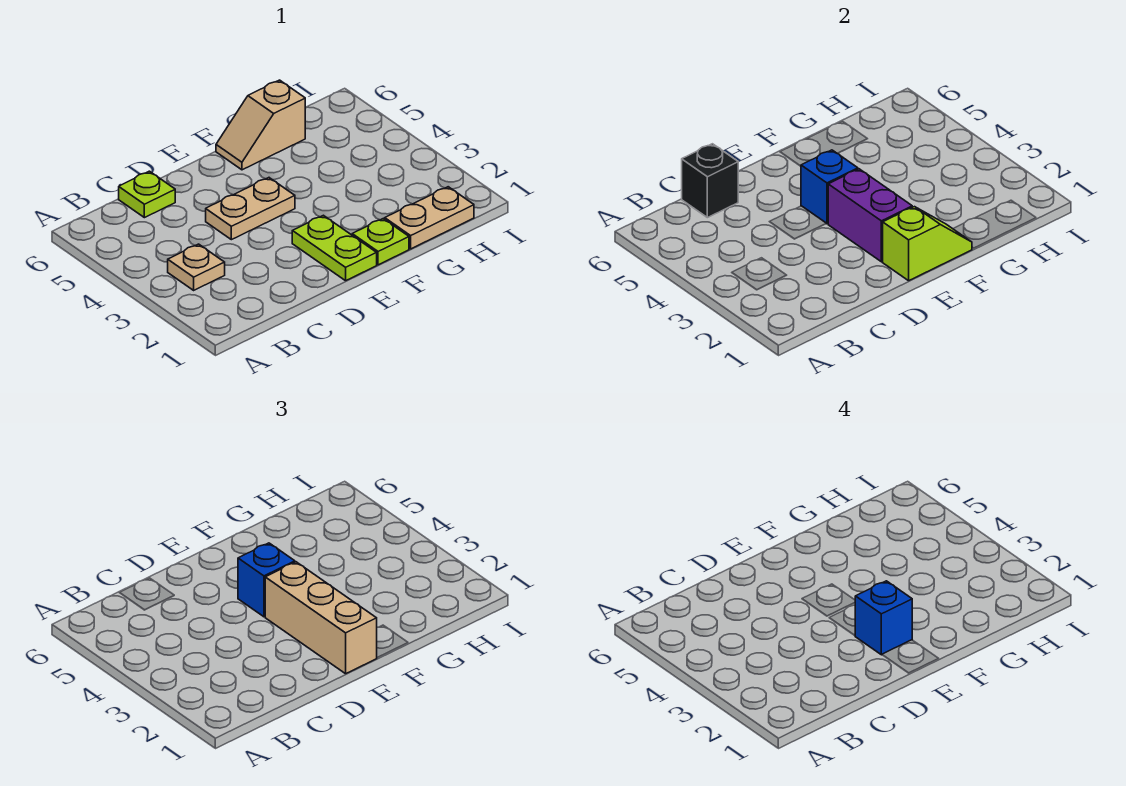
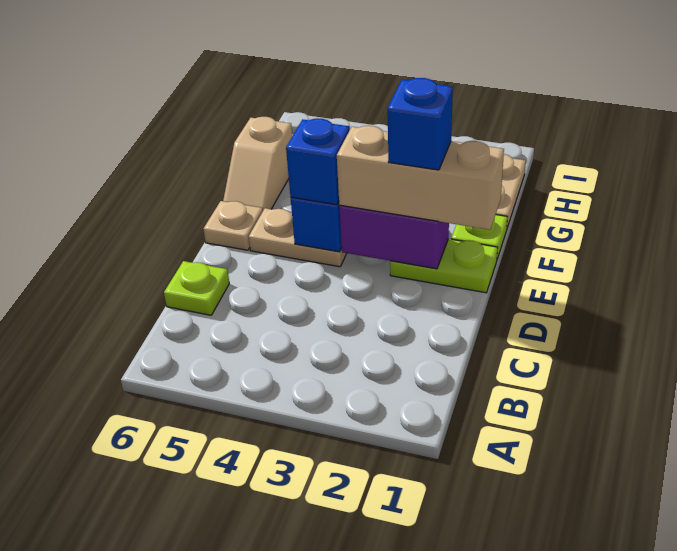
tan 1x1 plate [168,244,225,290] -> tan 1x1 plate moved to [204,201,263,250]
black 1x1 brick [682,144,738,218] -> none
tan 1x2 plate [206,178,295,240] -> tan 1x2 plate turned to [249,208,347,267]
lime 1x2 slope [882,207,972,281] -> none

